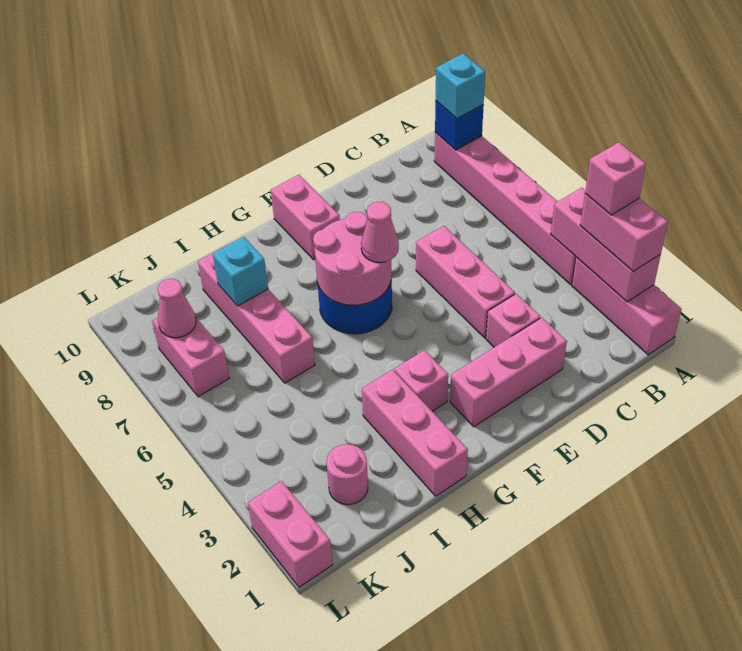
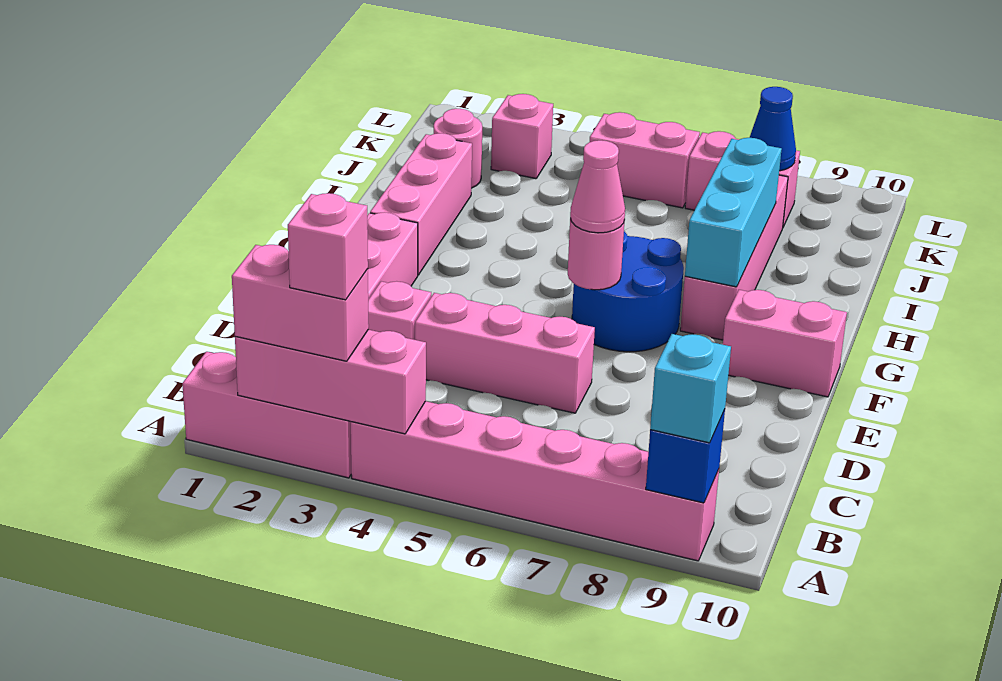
pink 2x2 round brick [313,212,392,305] -> pink 1x1 round brick [568,219,625,290]
pink 1x1 brick [394,350,448,411] -> pink 1x1 brick moved to [491,94,553,179]
pink 1x3 brick [362,370,468,496] -> pink 1x3 brick turned to [370,133,472,275]
pink 1x4 brick [198,245,315,383] -> pink 1x4 brick turned to [680,175,788,340]
cyan 1x1 brick [213,237,268,306] -> cyan 1x3 brick [685,138,782,287]
pink 1x1 cone [158,279,196,338] -> blue 1x1 cone [749,87,796,171]
pink 1x2 brick [248,481,333,587] -> pink 1x2 brick moved to [590,112,700,208]

